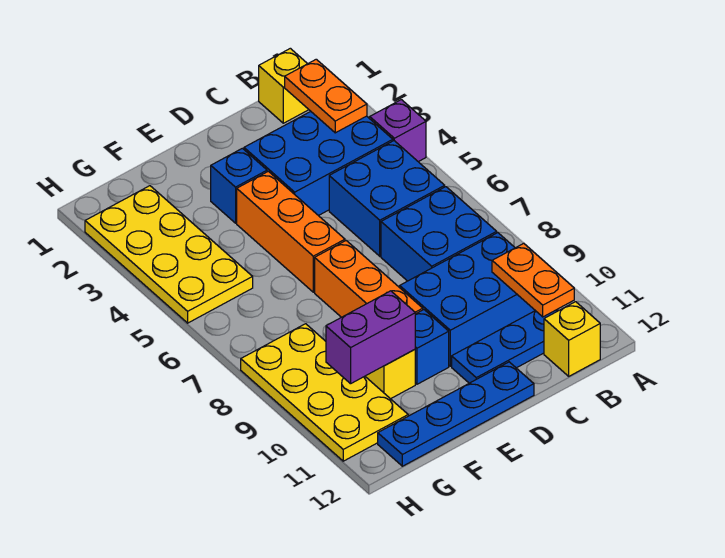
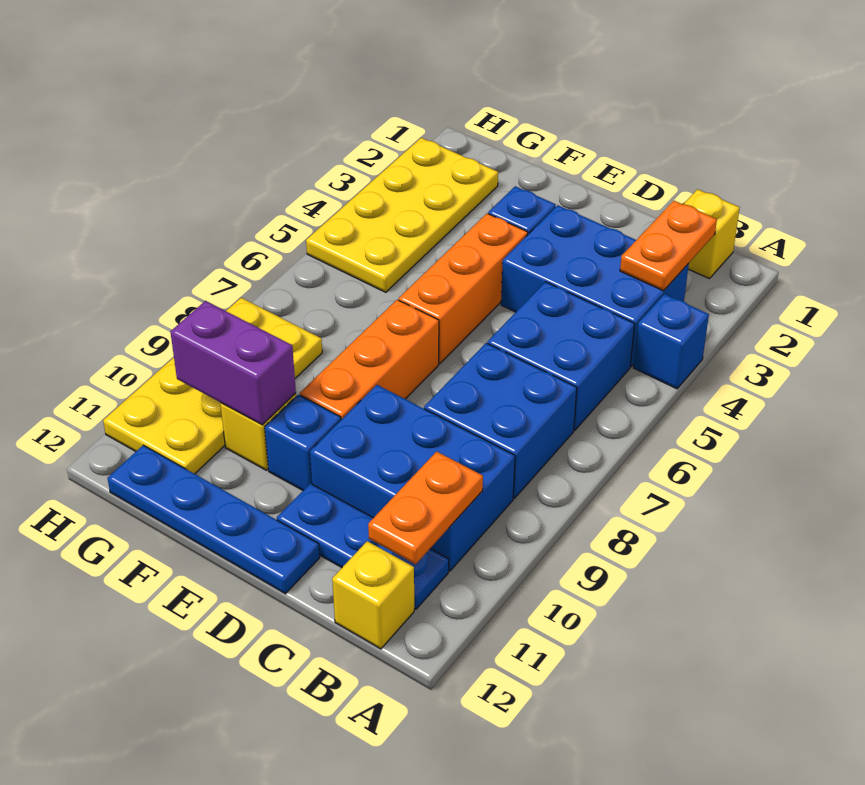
purple 1x1 brick [370,100,426,162] -> blue 1x1 brick [633,294,709,389]

